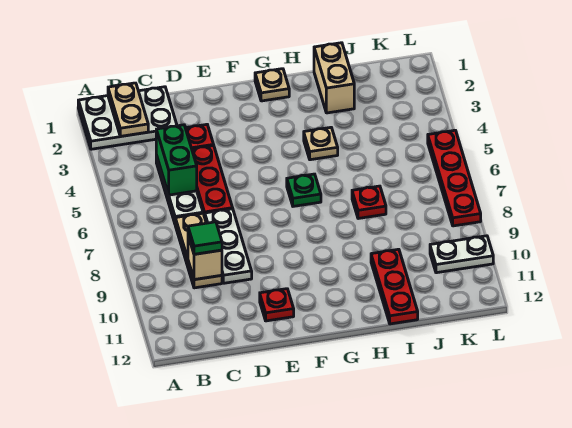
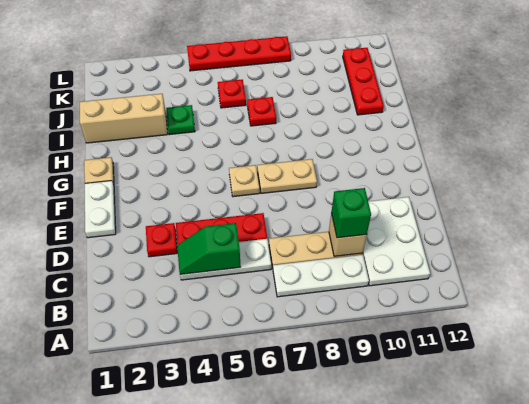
white 2x3 plate [78,87,177,149] -> white 2x3 plate moved to [363,197,430,286]
tan 1x2 plate [108,83,148,136] -> tan 1x2 plate moved to [257,159,317,193]
green 1x2 brick [156,125,197,195] -> green 1x2 slope [177,223,241,274]
green 1x1 tile [188,222,222,254] -> green 1x1 brick [331,188,371,238]
white 1x3 plate [205,209,252,283] -> white 1x3 plate moved to [273,255,369,297]
red 1x1 plate [260,289,294,321] -> red 1x1 plate moved to [218,80,246,108]
green 1x1 plate [287,174,321,206] -> green 1x1 plate moved to [166,105,195,135]
tan 1x1 plate [304,127,338,160] -> tan 1x1 plate moved to [229,165,260,197]
tan 1x2 brick [314,43,354,113] -> tan 1x3 brick [80,94,168,143]
red 1x3 plate [371,249,418,324] -> red 1x3 plate turned to [343,48,384,115]
white 1x2 plate [430,236,493,273] -> white 1x2 plate moved to [85,181,116,238]

